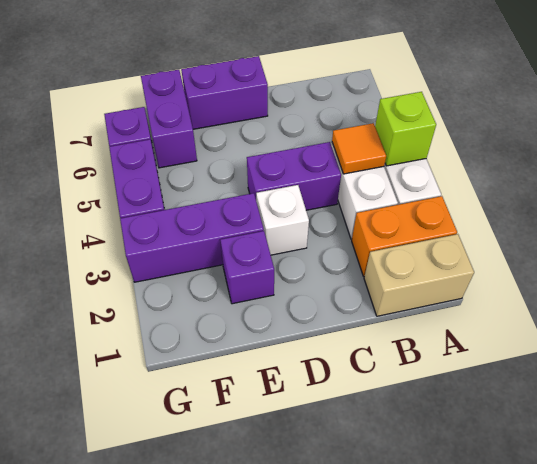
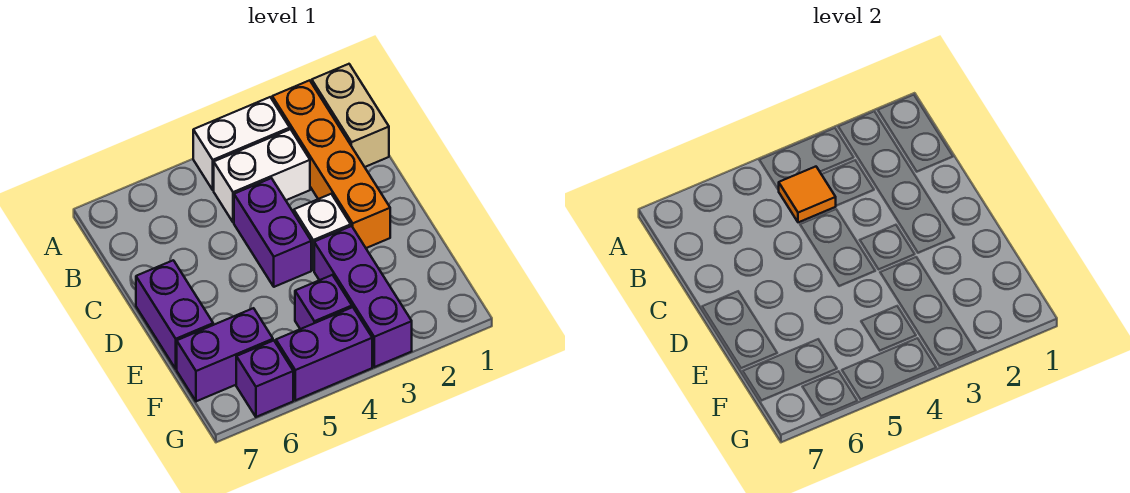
orange 1x2 brick [352,196,457,277] -> orange 1x4 brick [272,80,390,248]
lime 1x1 brick [375,92,436,166] -> none
purple 1x1 brick [220,231,274,304] -> purple 1x1 brick moved to [295,275,352,329]

